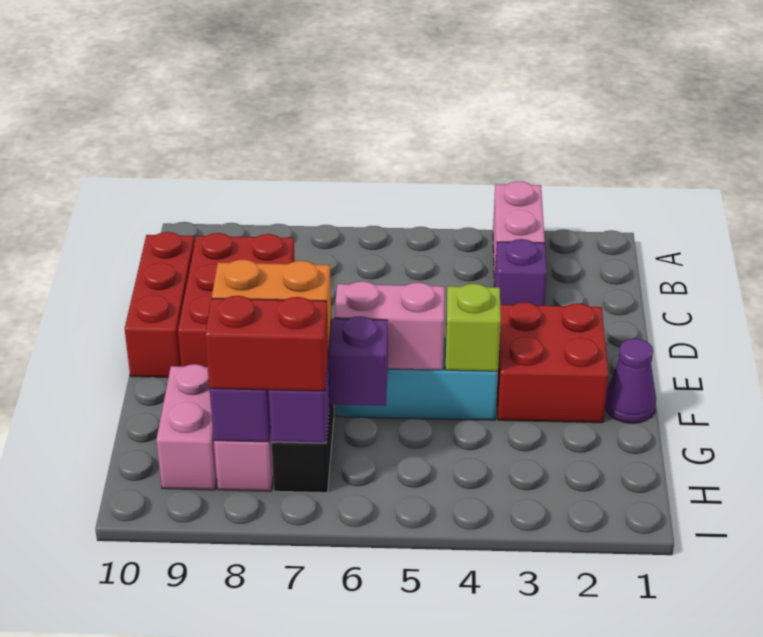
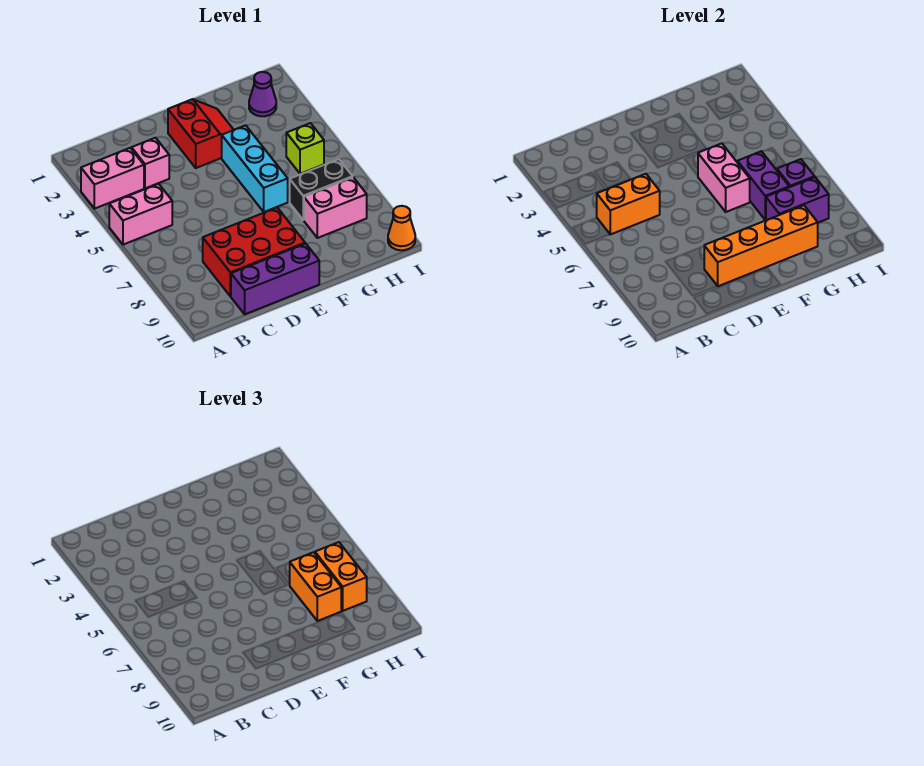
none -> orange 1x2 brick [597,174,660,234]
purple 1x1 brick [494,239,547,306] -> pink 1x1 brick [132,138,169,188]
red 1x3 brick [125,232,194,377] -> purple 1x3 brick [231,244,319,314]
none -> orange 1x4 brick [704,205,818,286]
red 2x2 brick [497,302,609,423] -> red 2x2 slope [168,99,234,168]
purple 1x1 cone [605,339,656,423] -> purple 1x1 cone moved to [249,72,276,116]
lime 1x1 brick [445,284,501,371] -> lime 1x1 brick moved to [286,123,324,174]
pink 1x2 brick [156,364,217,490] -> pink 1x2 brick moved to [109,184,172,245]
red 1x2 brick [205,296,328,391] -> orange 1x2 brick [315,542,367,611]
none -> orange 1x1 cone [388,206,415,250]

